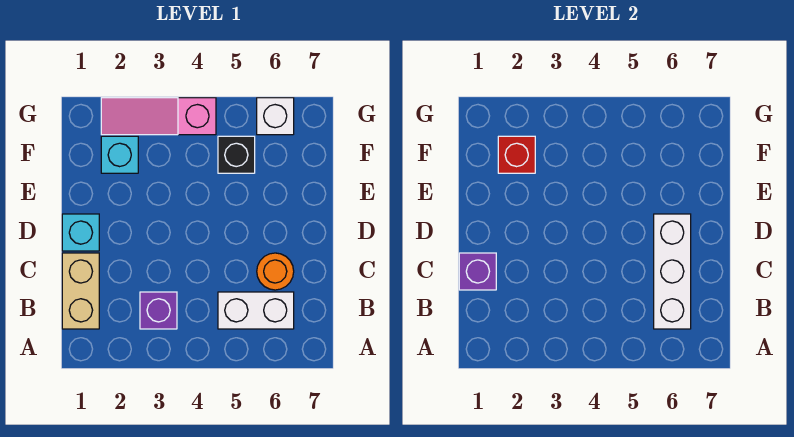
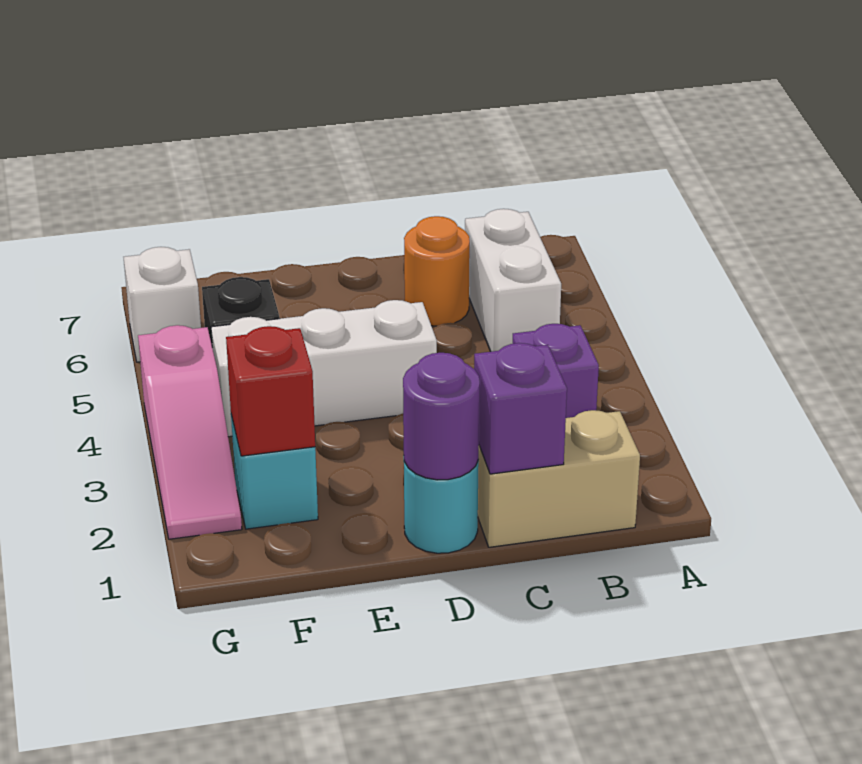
white 1x3 brick [654,214,691,329] -> white 1x3 brick moved to [211,300,437,437]
cyan 1x1 brick [62,214,99,251] -> cyan 1x1 round brick [404,460,479,553]
none -> purple 1x1 round brick [403,353,480,480]

